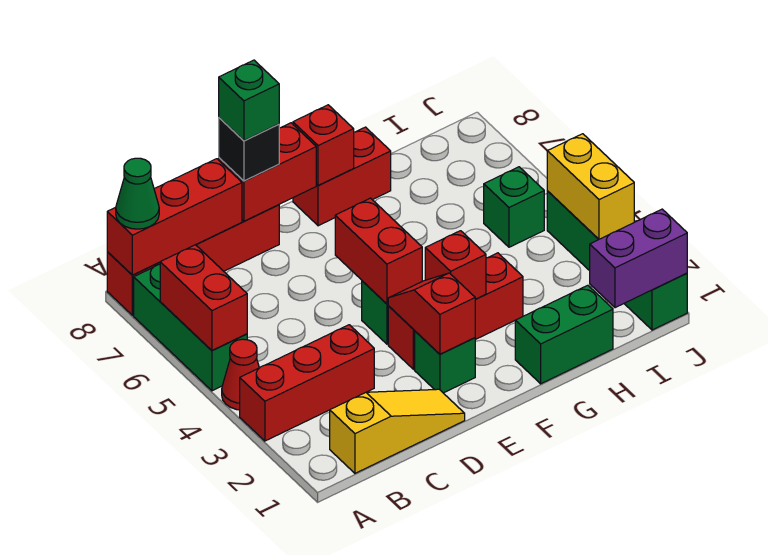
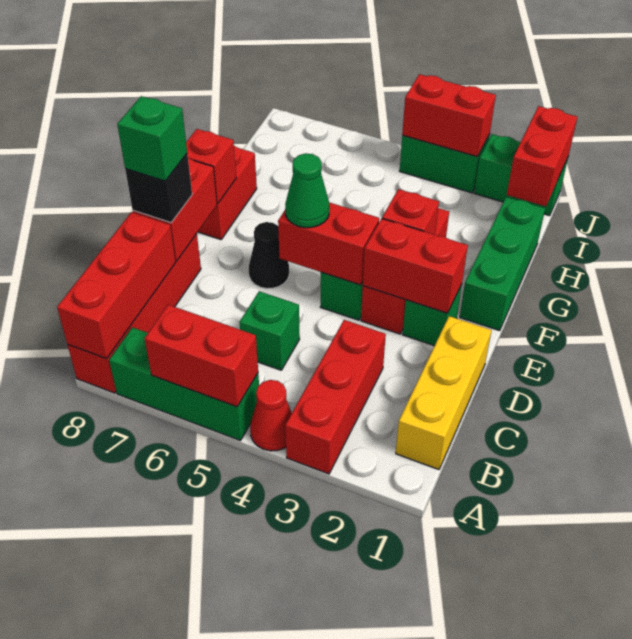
green 1x1 cone [116,158,159,229] -> green 1x1 cone moved to [285,153,330,228]
yellow 1x3 slope [330,389,465,473] -> yellow 1x3 brick [396,316,492,470]
red 1x2 slope [388,273,475,354] -> red 1x2 brick [363,219,468,313]
none -> black 1x1 cone [249,222,289,289]
green 1x2 brick [515,285,613,384] -> green 1x3 brick [460,197,545,331]
purple 1x2 brick [590,209,687,308] -> red 1x2 brick [507,106,577,206]
green 1x1 brick [484,167,544,247] -> green 1x1 brick moved to [239,291,300,370]
yellow 1x2 brick [547,134,634,239] -> red 1x2 brick [402,74,496,157]

